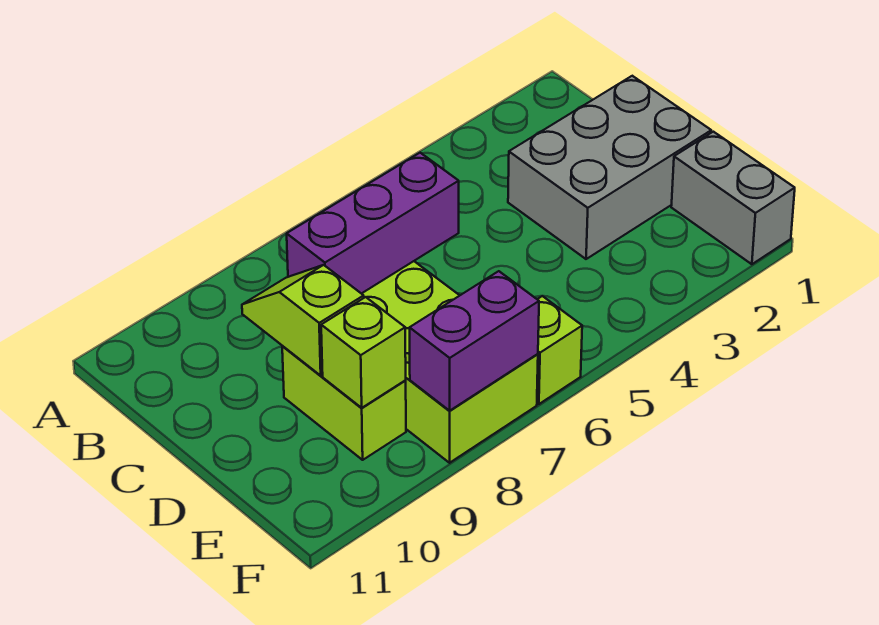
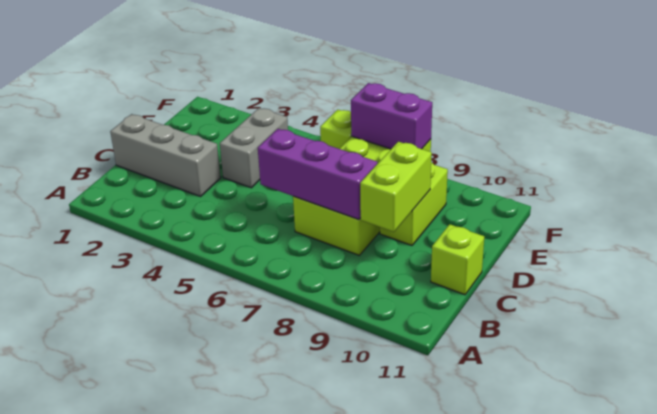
grey 2x3 brick [508,76,711,259] -> grey 1x3 brick [110,114,221,196]
lime 1x2 slope [242,265,364,375] -> lime 1x2 brick [360,142,432,232]
grey 1x2 brick [671,132,795,264] -> grey 1x2 brick moved to [220,108,288,188]
lime 1x1 brick [321,297,406,408] -> lime 1x1 brick moved to [431,224,484,295]

